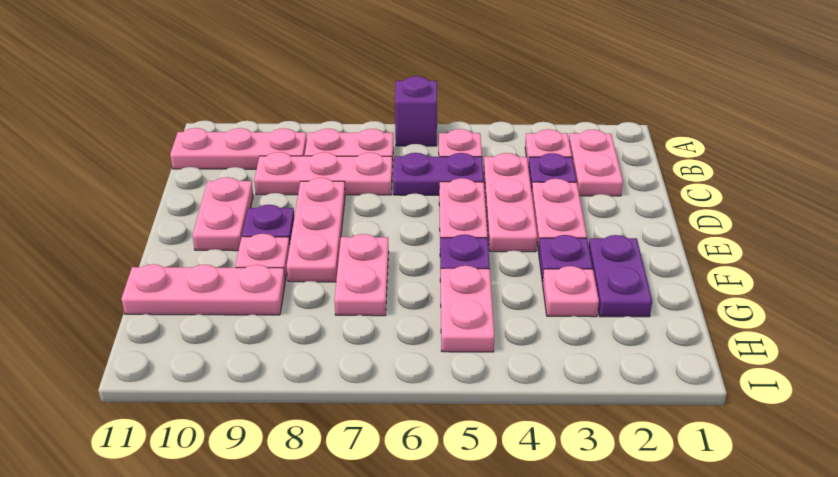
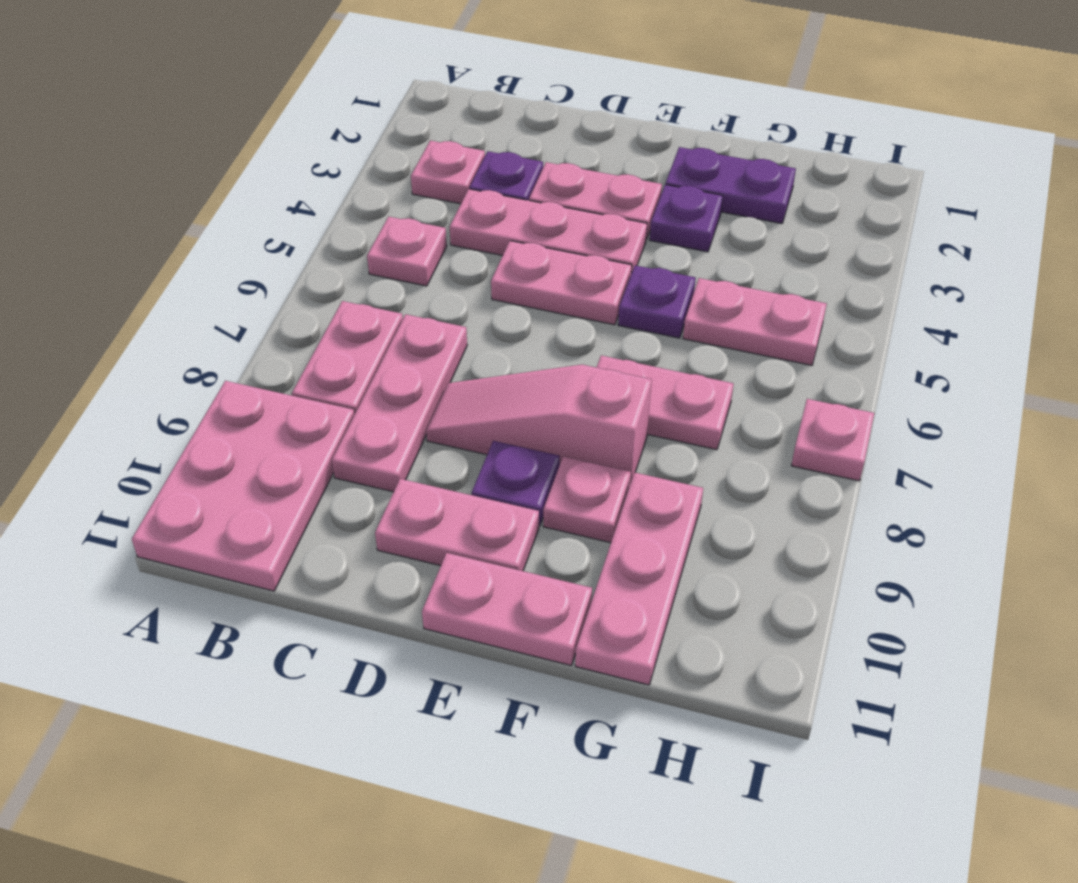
purple 1x1 brick [395,76,437,146] -> none
pink 1x2 plate [569,130,623,196] -> pink 1x2 plate moved to [422,553,592,665]
pink 1x3 plate [170,128,307,169] -> pink 2x3 plate [132,381,354,591]
purple 1x2 plate [393,153,484,195] -> none
pink 1x3 plate [287,178,345,282] -> pink 1x3 slope [426,365,652,484]
pink 1x1 plate [543,266,599,317] -> pink 1x1 plate moved to [791,399,874,481]

